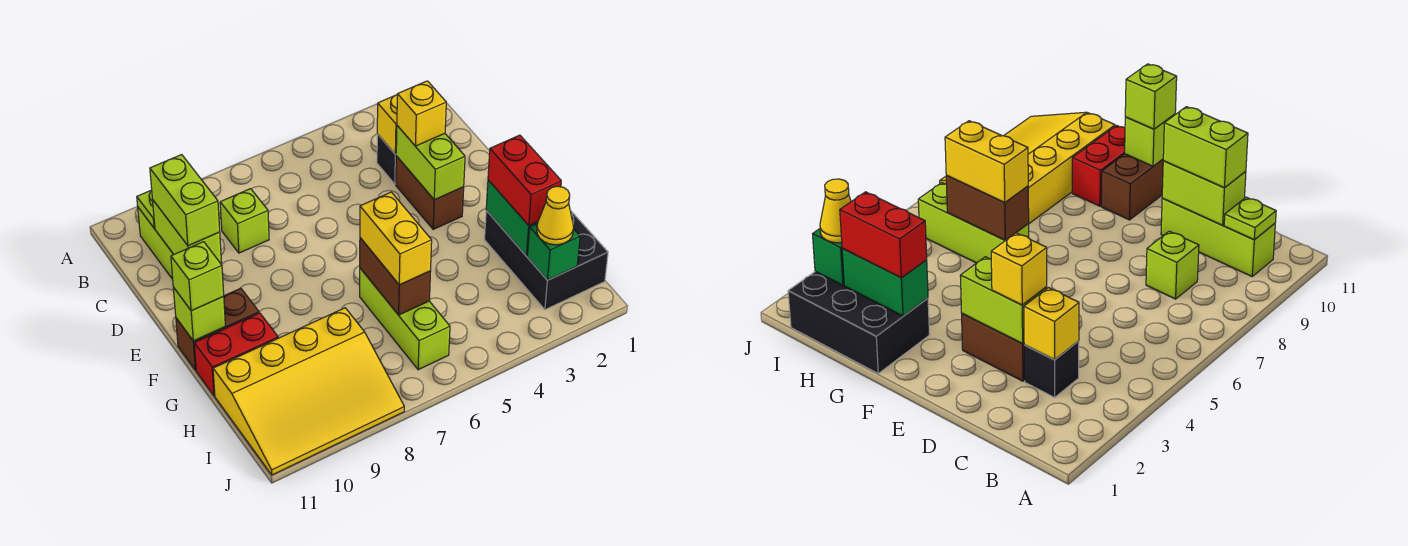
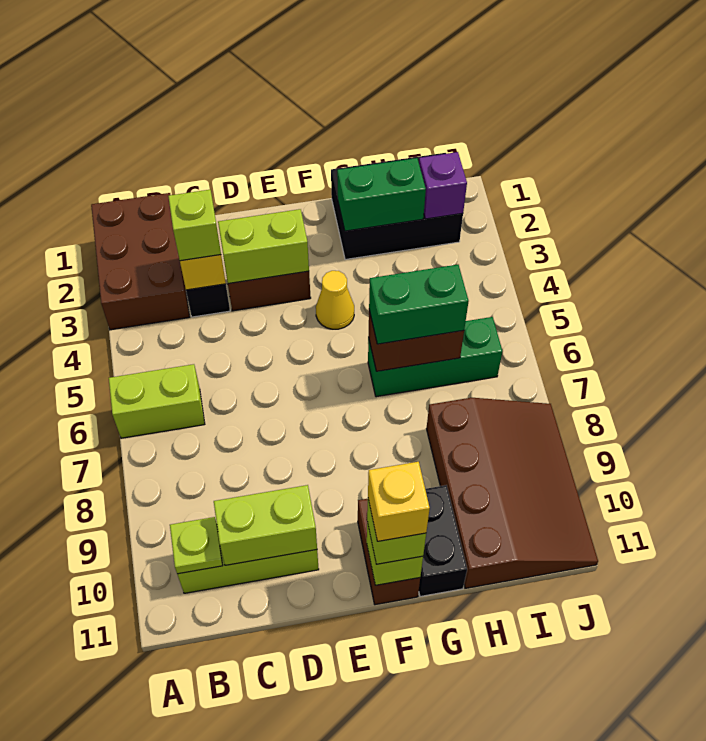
none -> brown 2x3 brick [91,193,189,330]
lime 1x1 brick [220,189,269,253] -> lime 1x1 brick moved to [168,190,221,261]
lime 1x2 brick [150,155,220,246] -> lime 1x2 brick moved to [109,364,205,438]
yellow 1x1 brick [397,81,446,146] -> yellow 1x1 brick moved to [368,462,430,541]
red 1x2 brick [488,135,561,225] -> none
lime 1x3 brick [360,268,450,370] -> green 1x3 brick [368,317,503,397]
yellow 1x2 brick [360,192,432,285] -> green 1x2 brick [369,265,469,344]
red 1x2 brick [194,313,278,396] -> black 1x2 brick [419,485,467,596]
yellow 3x4 slope [213,308,404,475] -> brown 3x4 slope [426,398,598,588]
green 1x1 brick [527,224,580,280] -> purple 1x1 brick [419,152,467,219]
yellow 1x1 cone [537,186,574,245] -> yellow 1x1 cone moved to [316,271,354,329]

